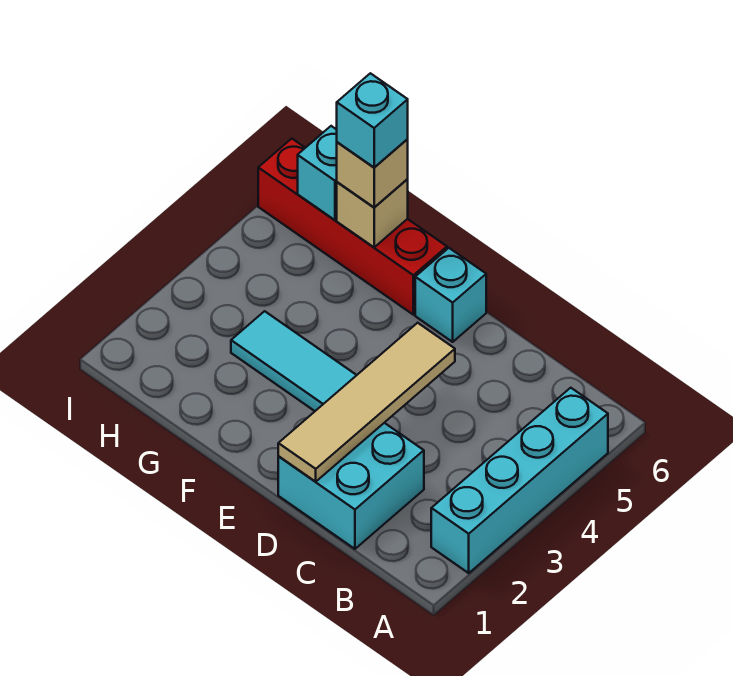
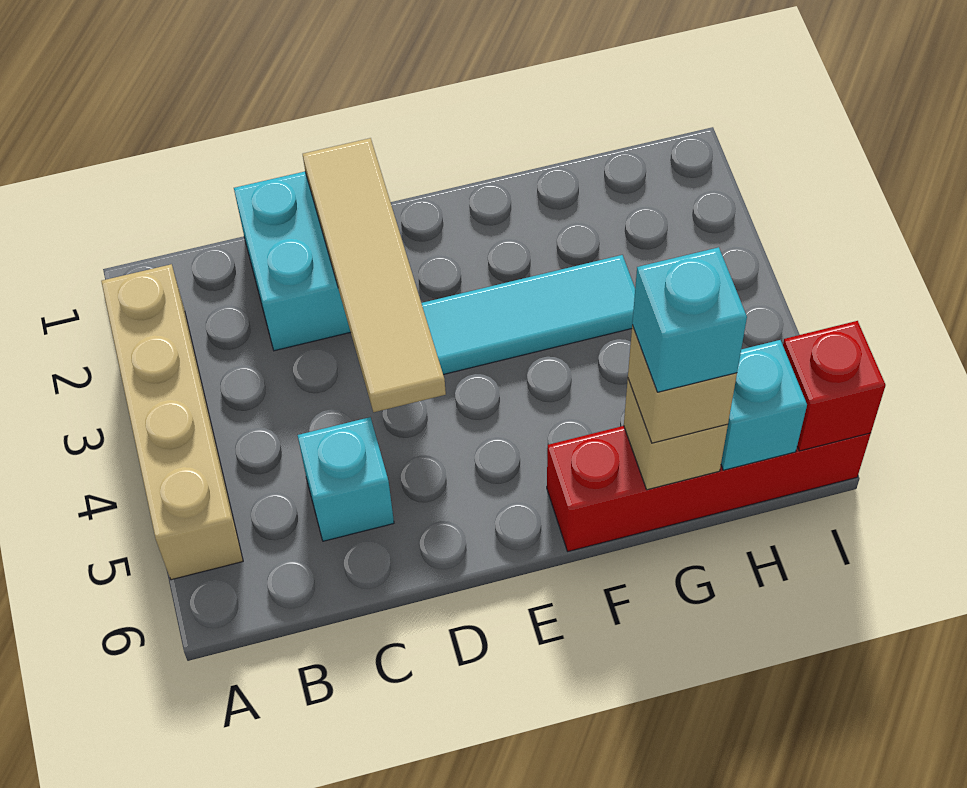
cyan 1x4 brick [431,388,608,573] -> tan 1x4 brick [101,264,243,580]
cyan 1x1 brick [415,248,486,342] -> cyan 1x1 brick moved to [298,417,394,541]
none -> red 1x1 brick [783,321,886,451]

